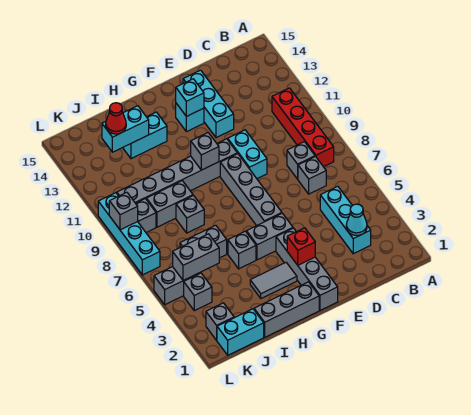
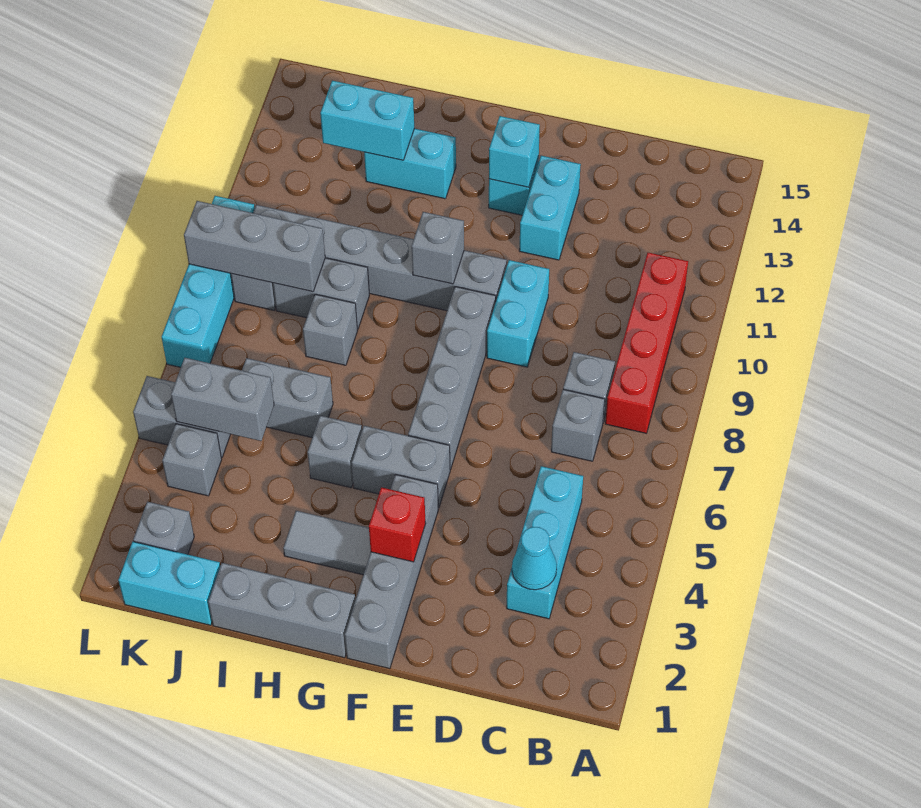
cyan 1x3 brick [183,70,234,138] -> cyan 1x2 brick [519,156,581,260]
red 1x1 cone [106,103,126,134] -> none
grey 1x1 brick [109,192,138,230] -> grey 1x3 brick [184,201,325,292]

